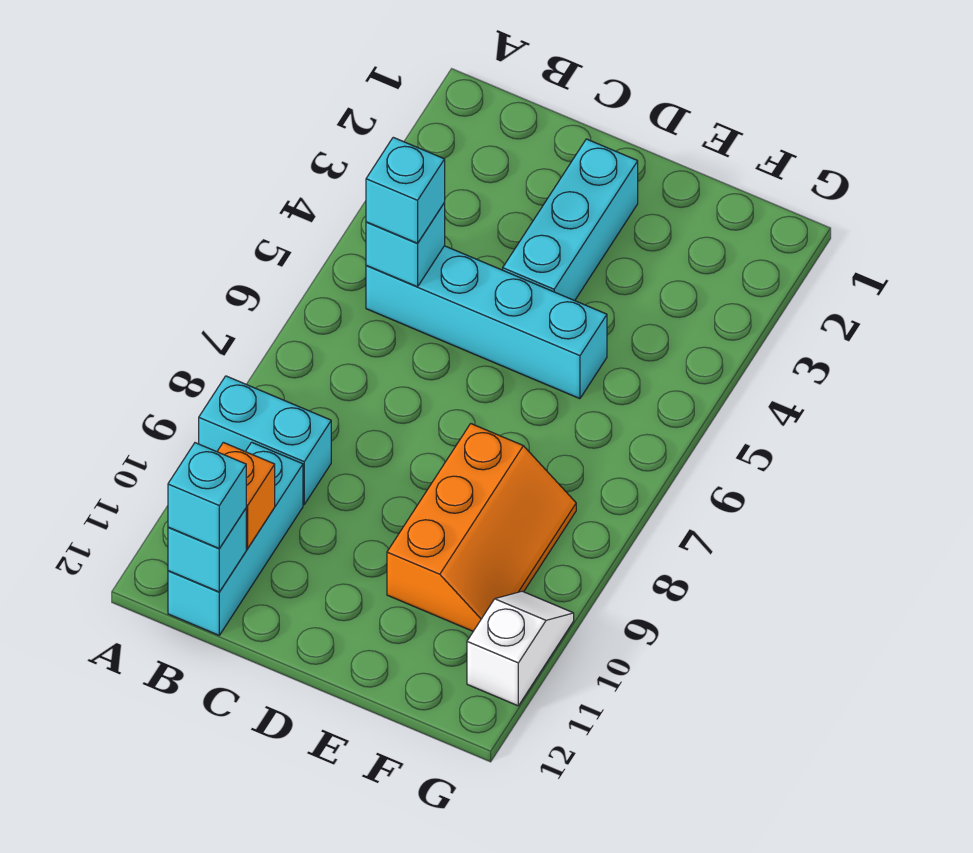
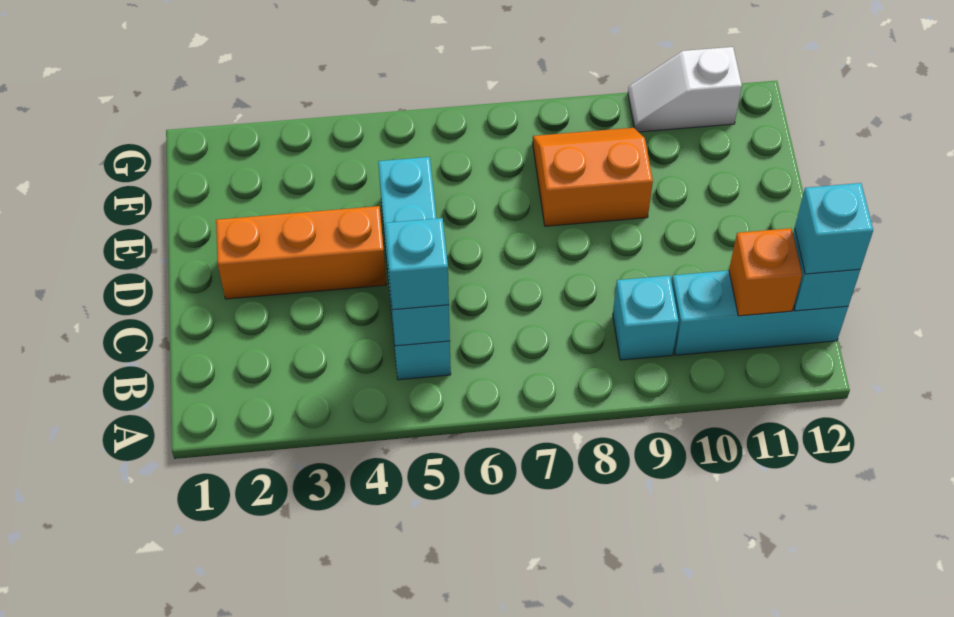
cyan 1x2 brick [199,376,331,504] -> cyan 1x1 brick [613,276,679,360]
cyan 1x3 brick [503,139,638,301] -> orange 1x3 brick [216,206,386,299]
orange 2x3 slope [387,424,576,631] -> orange 2x2 slope [533,128,653,226]

